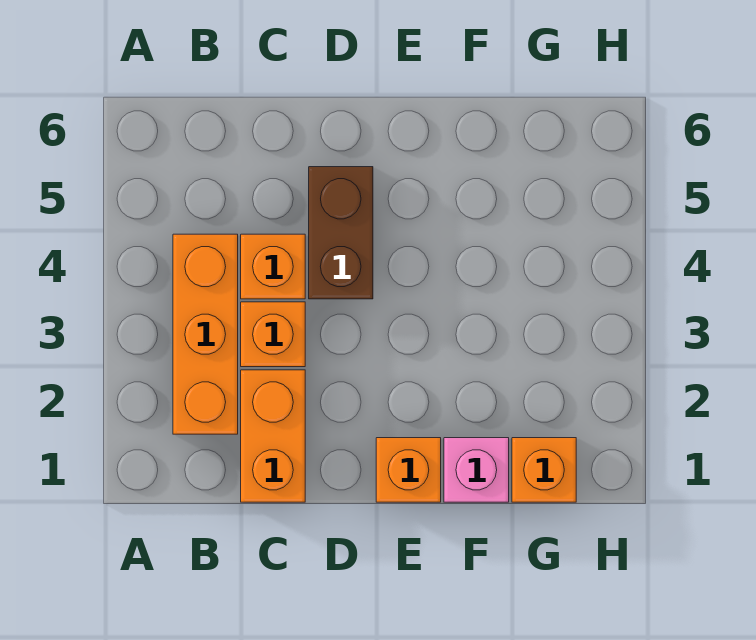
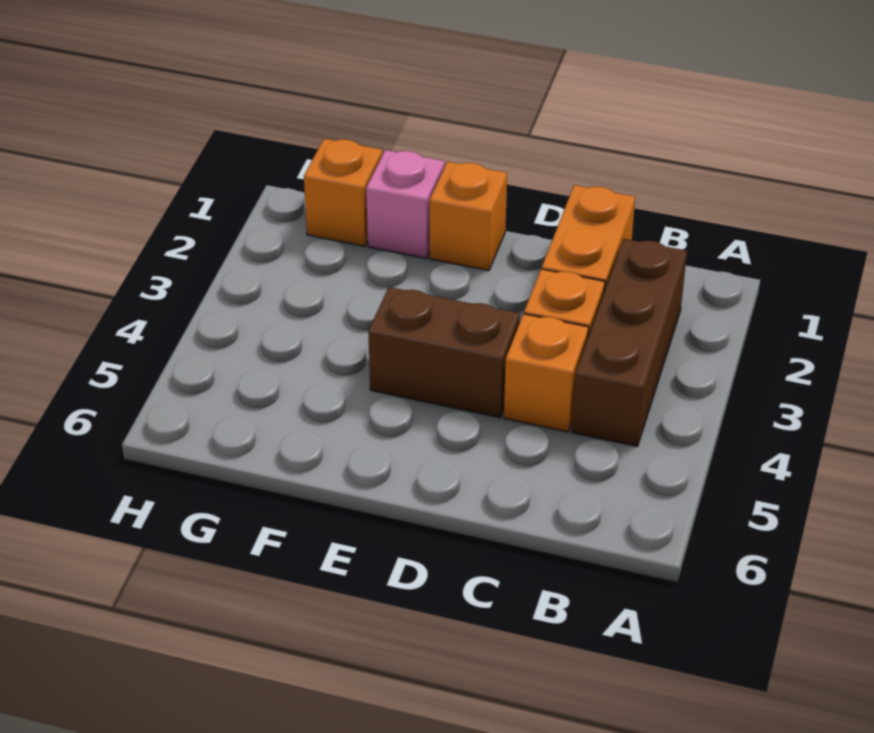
orange 1x3 brick [173,234,238,434] -> brown 1x3 brick [572,239,687,446]
brown 1x2 brick [309,167,373,299] -> brown 1x2 brick turned to [368,287,520,418]

